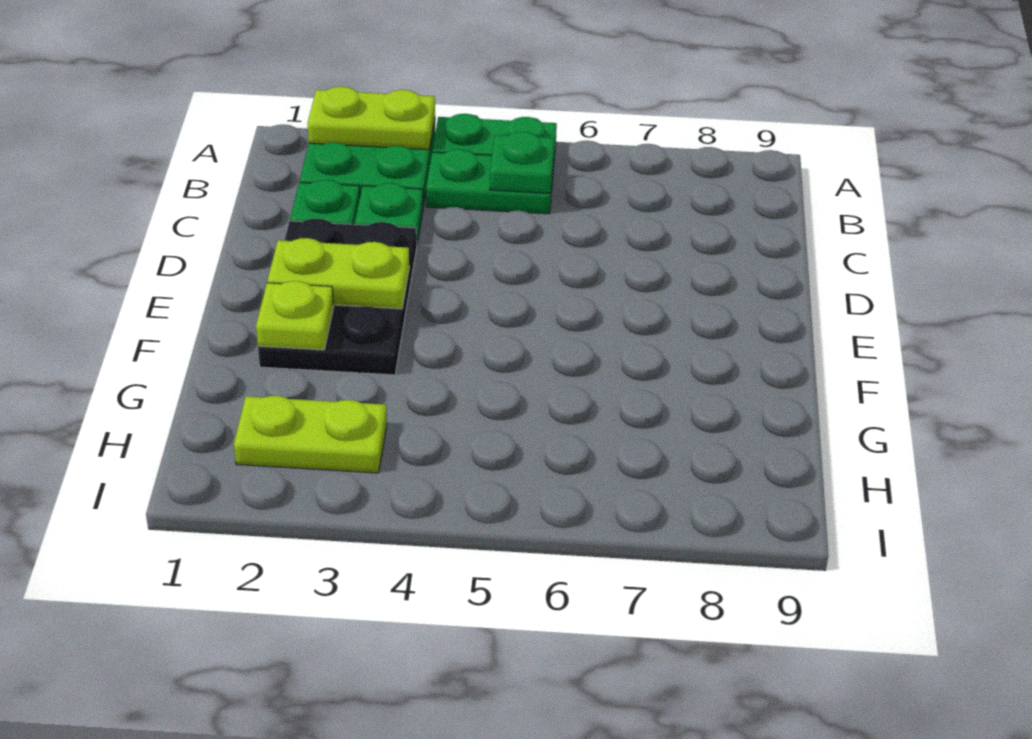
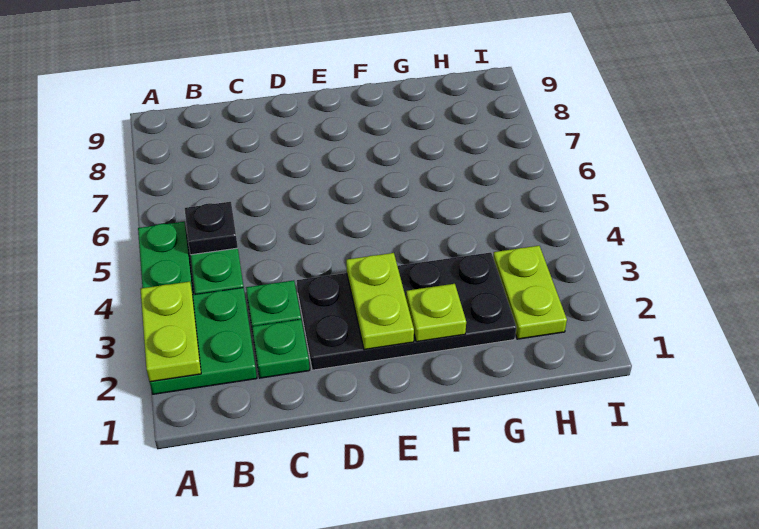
green 1x1 plate [490,132,554,193] -> black 1x1 plate [185,202,238,255]
black 2x3 plate [258,219,417,375] -> black 2x4 plate [297,252,516,370]

